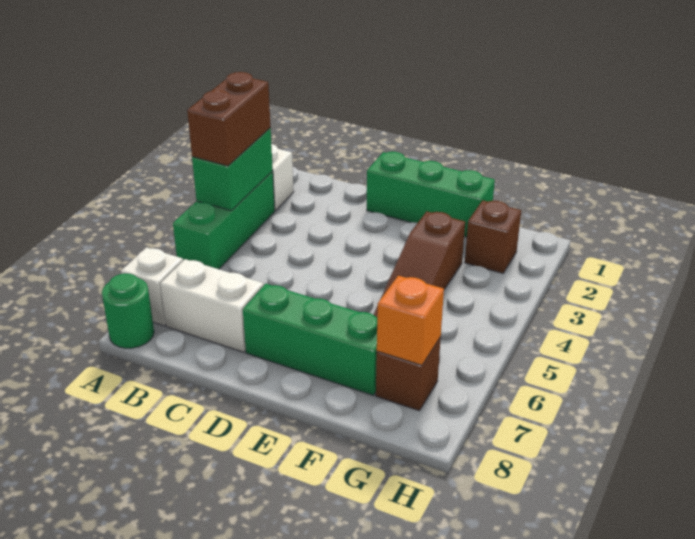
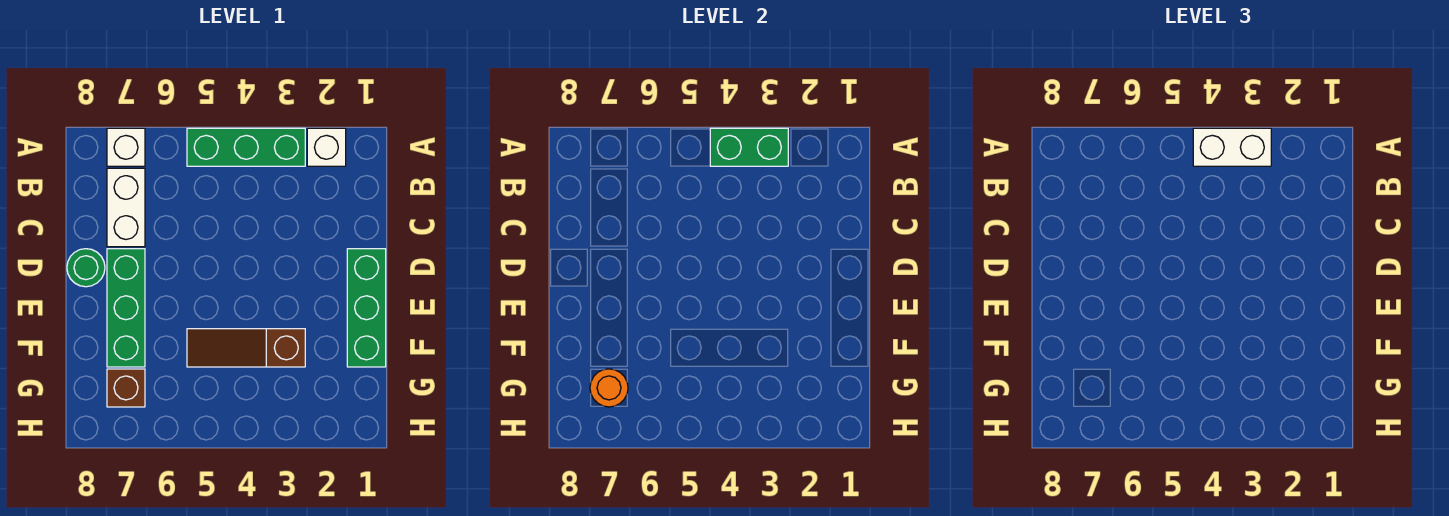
brown 1x2 brick [187,72,271,166] -> white 1x2 brick [1193,128,1271,166]
green 1x1 round brick [102,273,154,348] -> green 1x1 round brick moved to [67,249,105,287]
brown 1x1 brick [465,200,521,273] -> none
orange 1x1 brick [377,276,444,365] -> orange 1x1 round brick [590,369,628,407]

